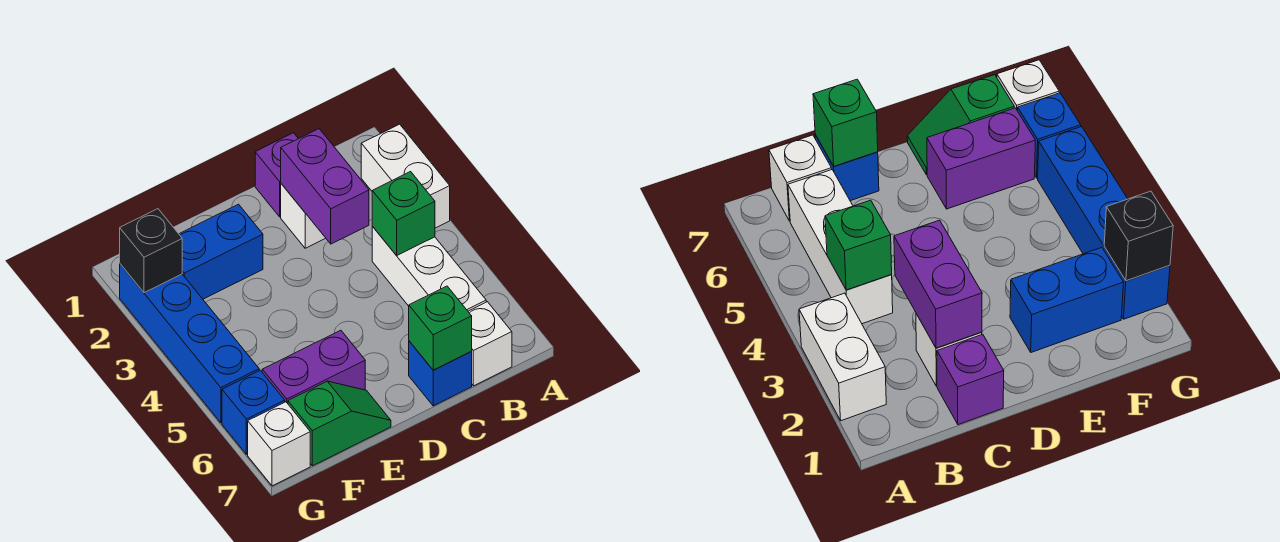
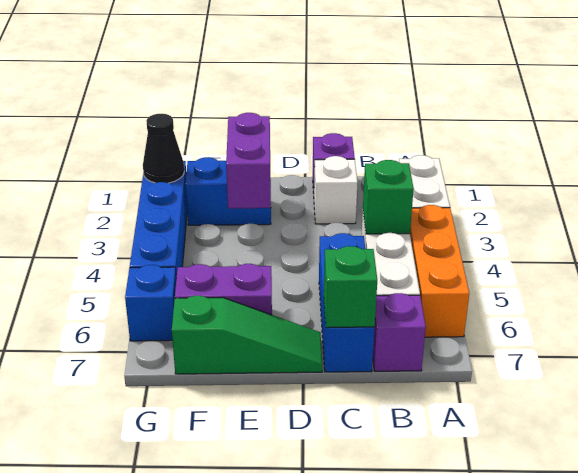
none -> orange 1x3 brick [410,205,469,337]
white 1x1 brick [468,302,512,386] -> purple 1x1 brick [373,293,426,371]
purple 1x2 brick [281,129,369,244] -> purple 1x2 brick moved to [226,113,271,208]
blue 1x1 brick [409,341,472,406] -> blue 1x3 brick [319,233,375,372]
green 1x2 slope [288,381,391,466] -> green 1x3 slope [172,296,322,374]
black 1x1 brick [120,209,182,293] -> black 1x1 cone [143,114,184,183]
white 1x1 brick [248,402,310,486] -> none

